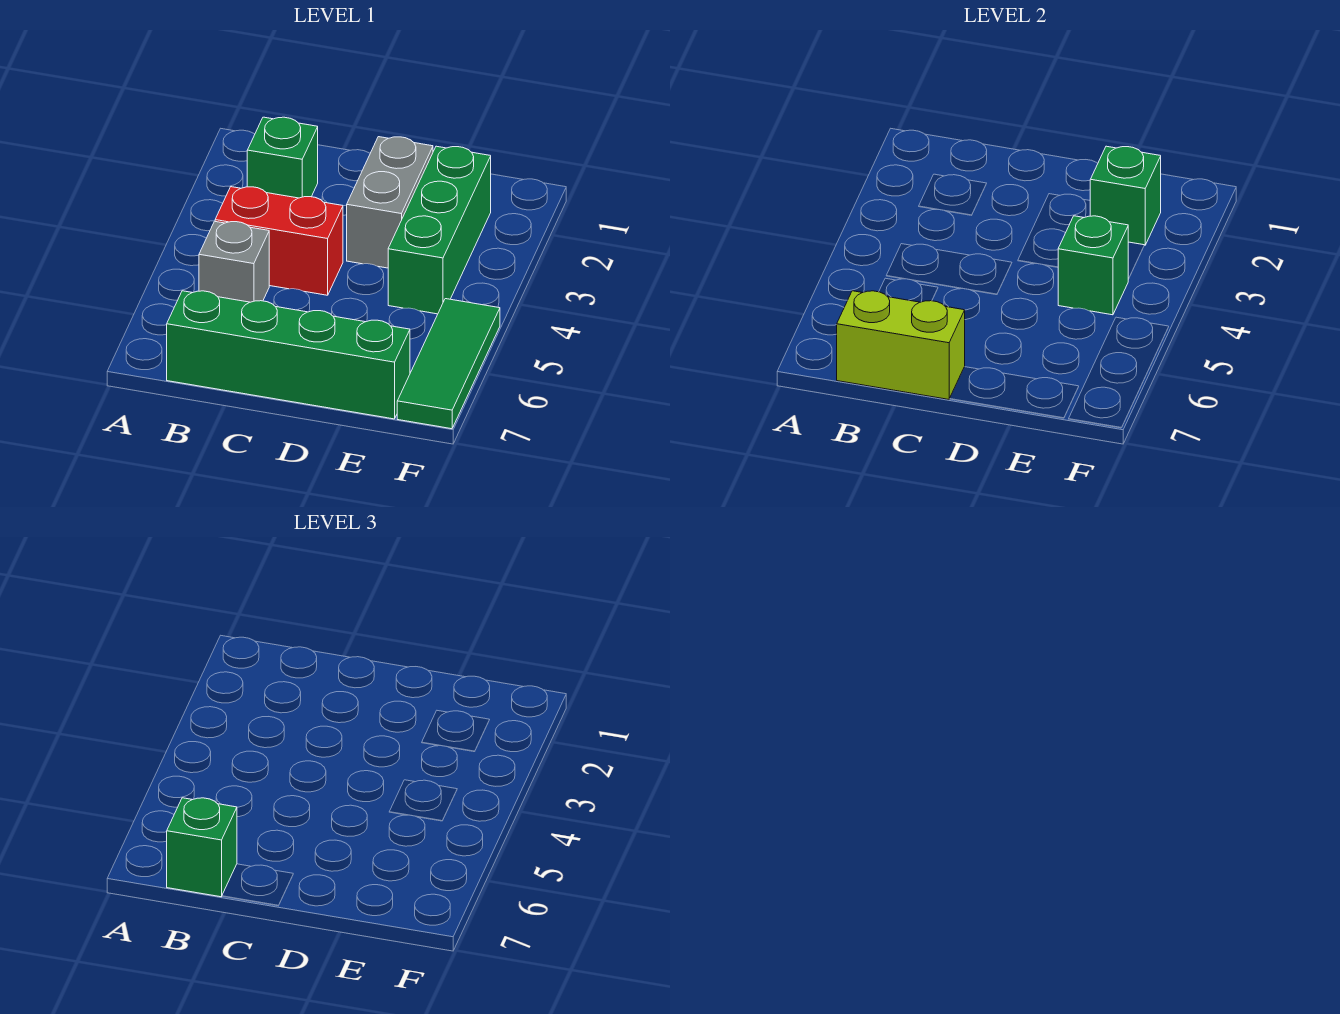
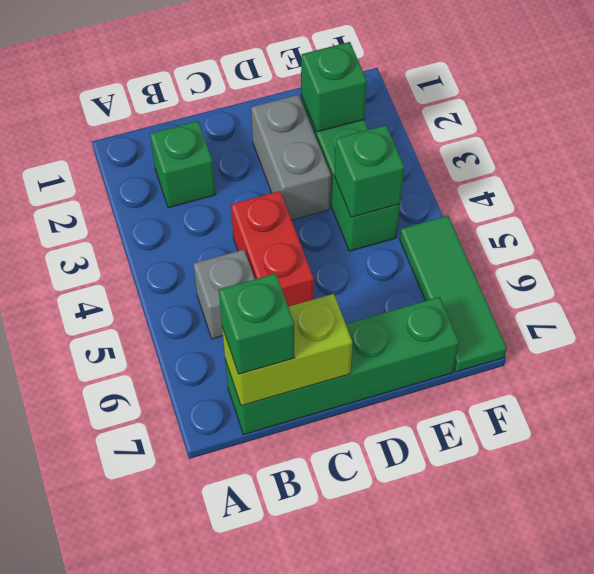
red 1x2 brick [215,187,343,295] -> red 1x2 brick turned to [231,191,314,307]

